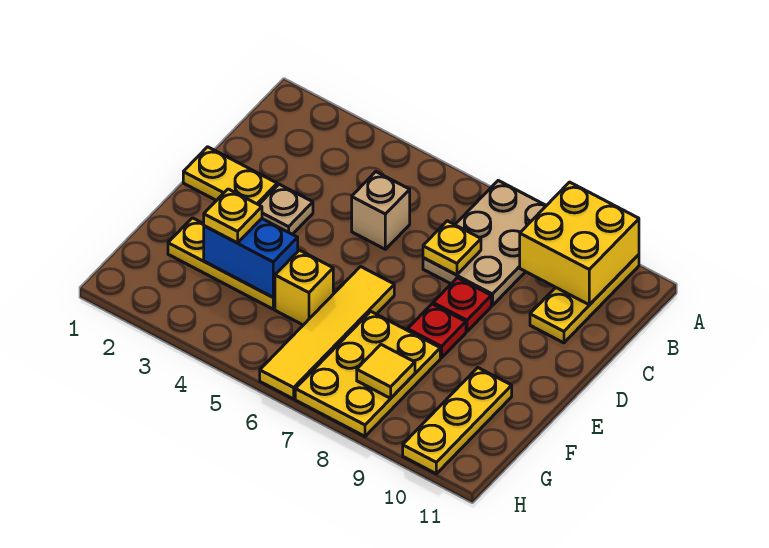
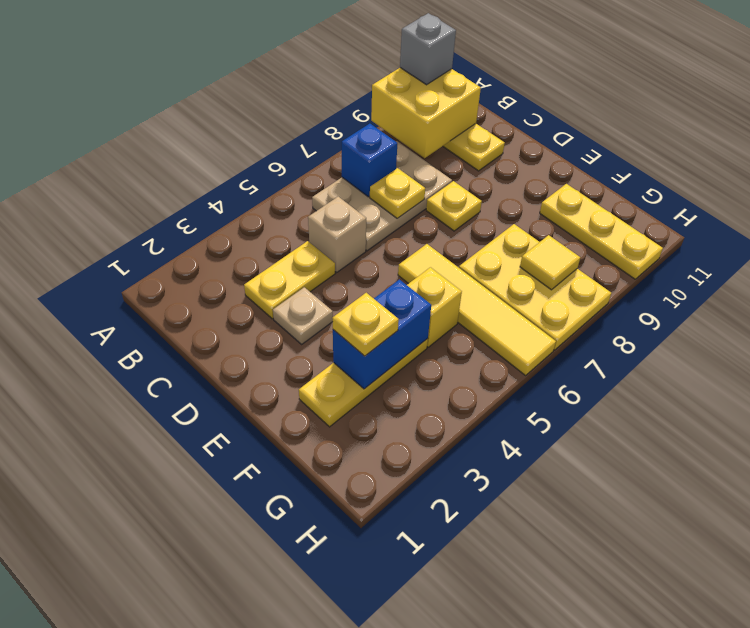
tan 2x3 plate [423,181,546,306] -> tan 2x3 plate turned to [312,141,452,251]
none -> grey 1x1 brick [400,13,456,85]
none -> blue 1x1 brick [342,124,397,197]
yellow 1x2 plate [183,147,277,205] -> yellow 1x2 plate moved to [244,241,335,319]
red 1x1 plate [433,278,491,332] -> yellow 1x1 plate [426,181,482,231]
red 1x1 plate [408,304,466,358] -> none

